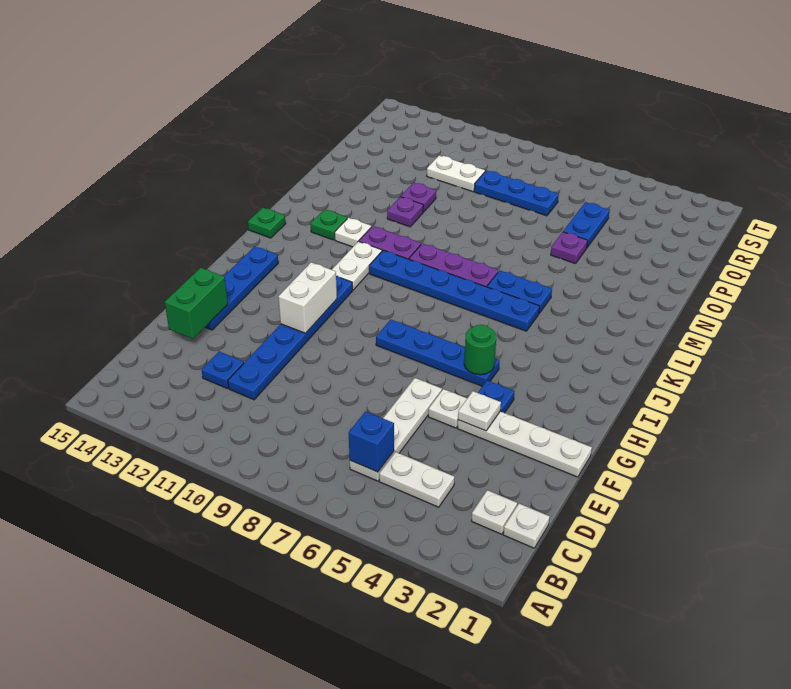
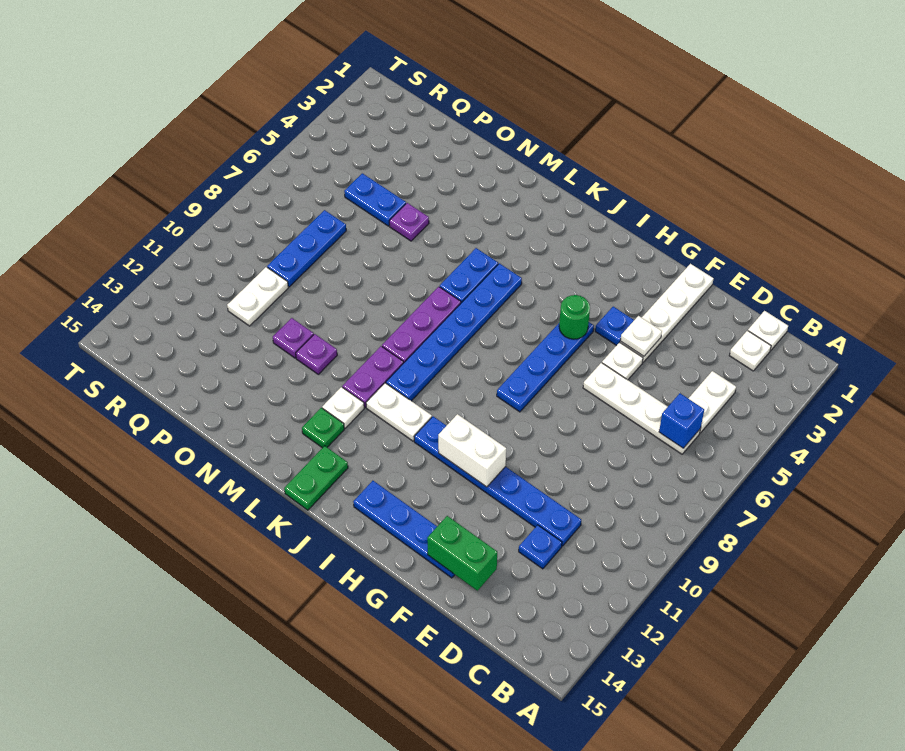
green 1x1 plate [248,208,285,238] -> green 1x2 plate [284,446,348,510]

